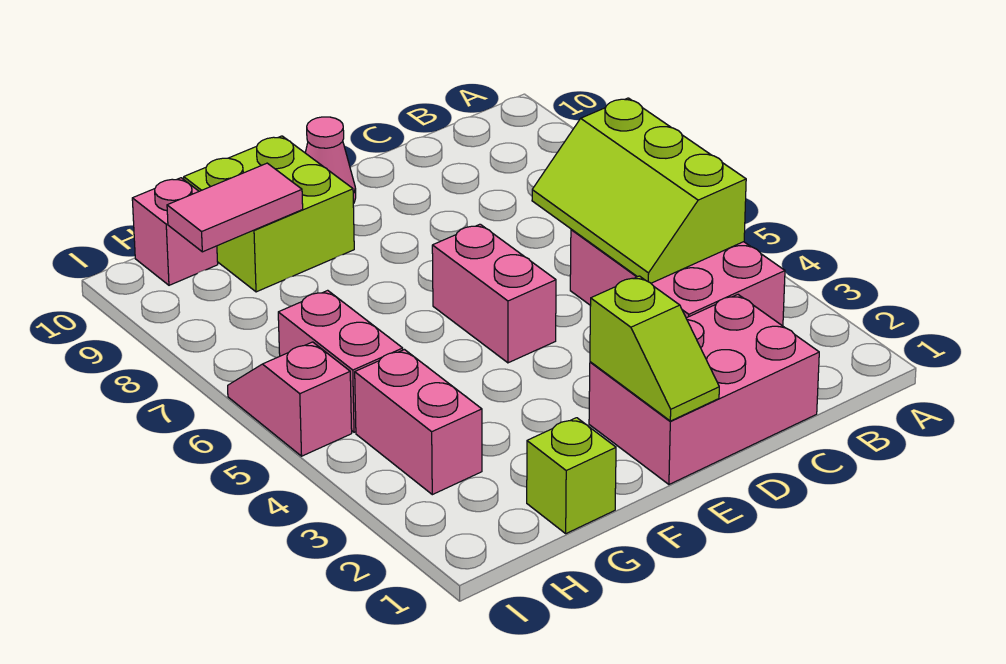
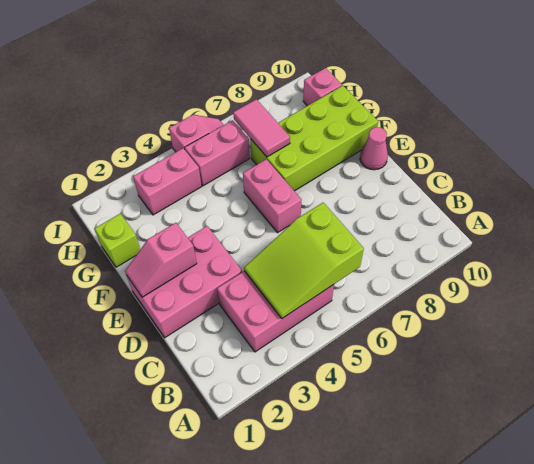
lime 2x3 slope [532,98,746,283] -> lime 2x3 slope turned to [244,203,364,318]
pink 2x3 brick [589,295,819,484] -> pink 2x3 brick turned to [127,226,242,338]
lime 1x2 slope [590,276,719,421] -> pink 1x2 slope [125,223,197,297]
pink 1x2 brick [432,224,556,363] -> pink 1x2 brick turned to [243,159,301,233]
lime 2x2 brick [184,136,354,292] -> lime 2x4 brick [251,86,378,191]
pink 1x2 tile [167,163,303,252] -> pink 1x2 tile moved to [233,99,290,157]

